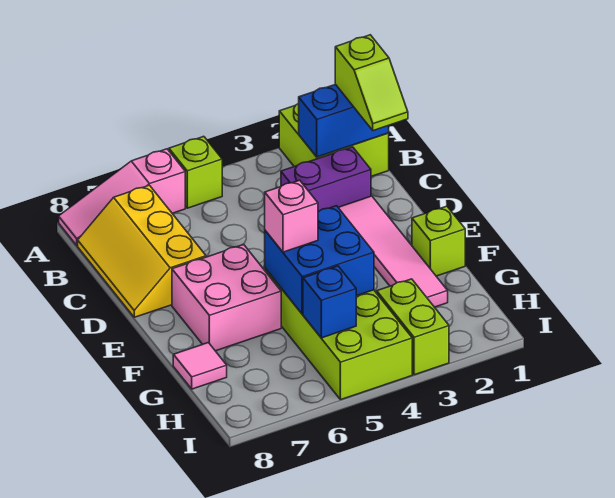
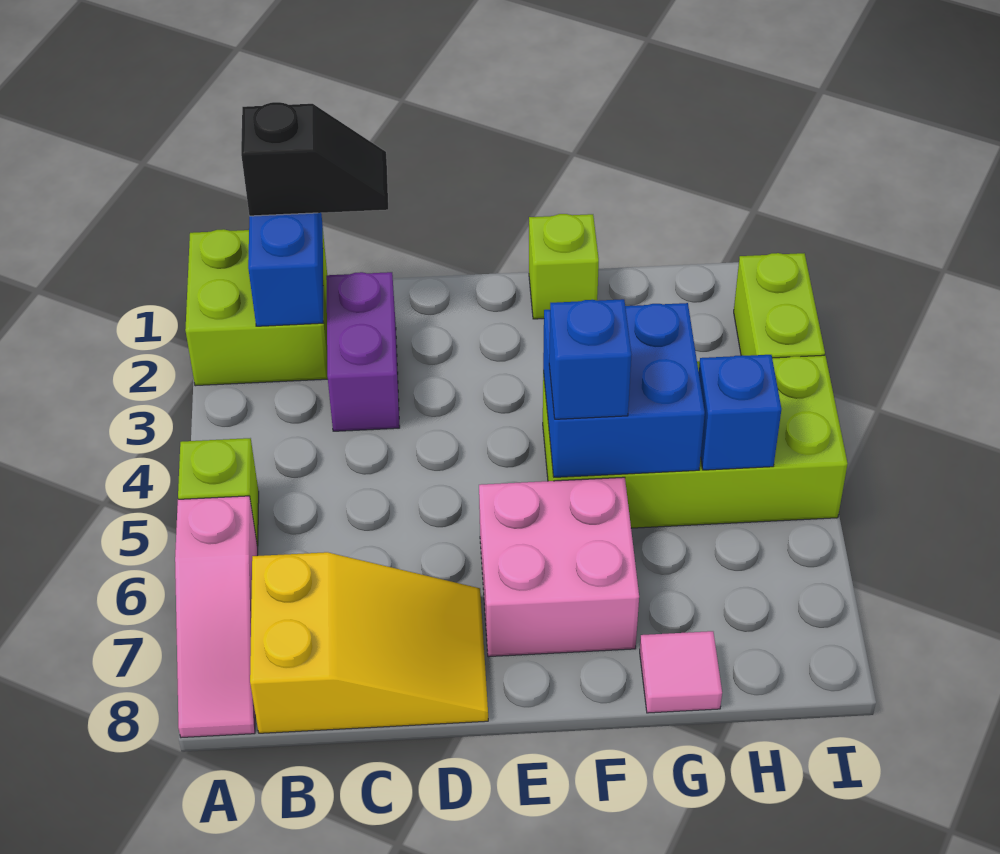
lime 1x2 slope [335,35,408,131] -> black 1x2 slope [241,102,388,216]
yellow 2x3 slope [78,185,206,317] -> yellow 2x3 slope turned to [250,552,488,733]
pink 1x4 tile [338,196,448,307] -> none
pink 1x1 brick [265,180,318,252] -> blue 1x1 brick [549,299,631,419]
lime 1x2 brick [377,279,449,375] -> lime 1x2 brick turned to [734,253,825,358]

